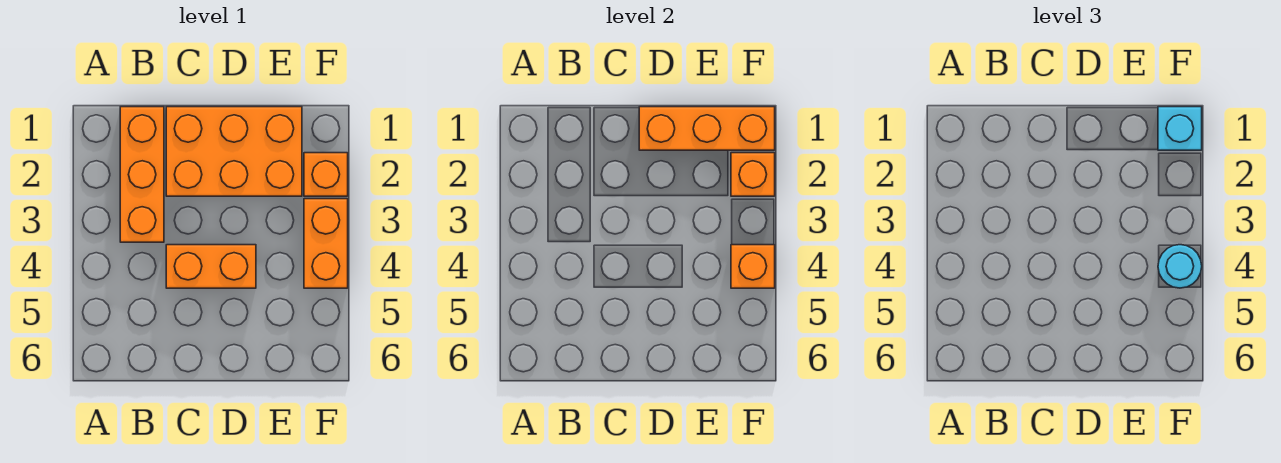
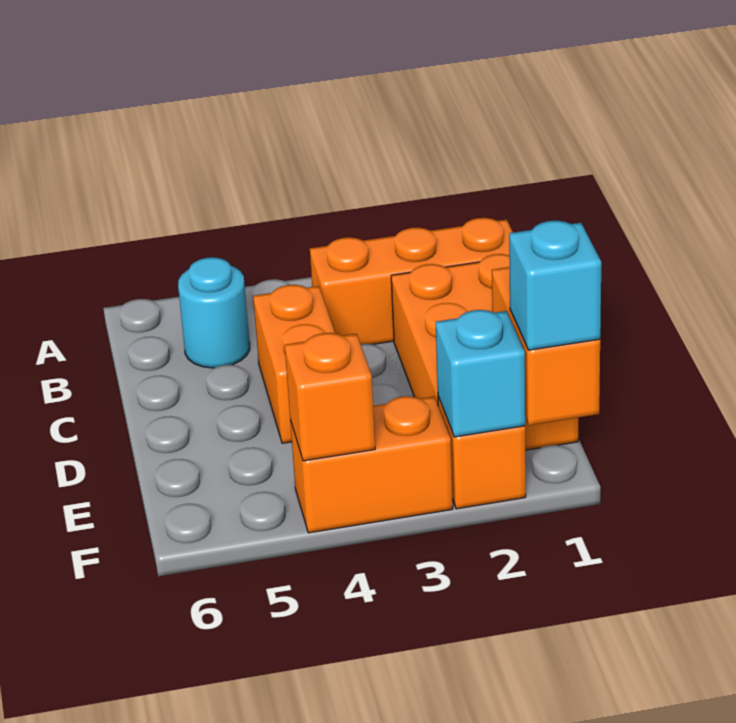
orange 1x3 brick [639,107,775,150] -> orange 1x2 brick [492,267,600,425]
orange 1x1 brick [731,153,775,196] -> cyan 1x1 brick [436,310,525,437]
cyan 1x1 round brick [1158,245,1202,288] -> cyan 1x1 round brick moved to [178,257,250,368]

